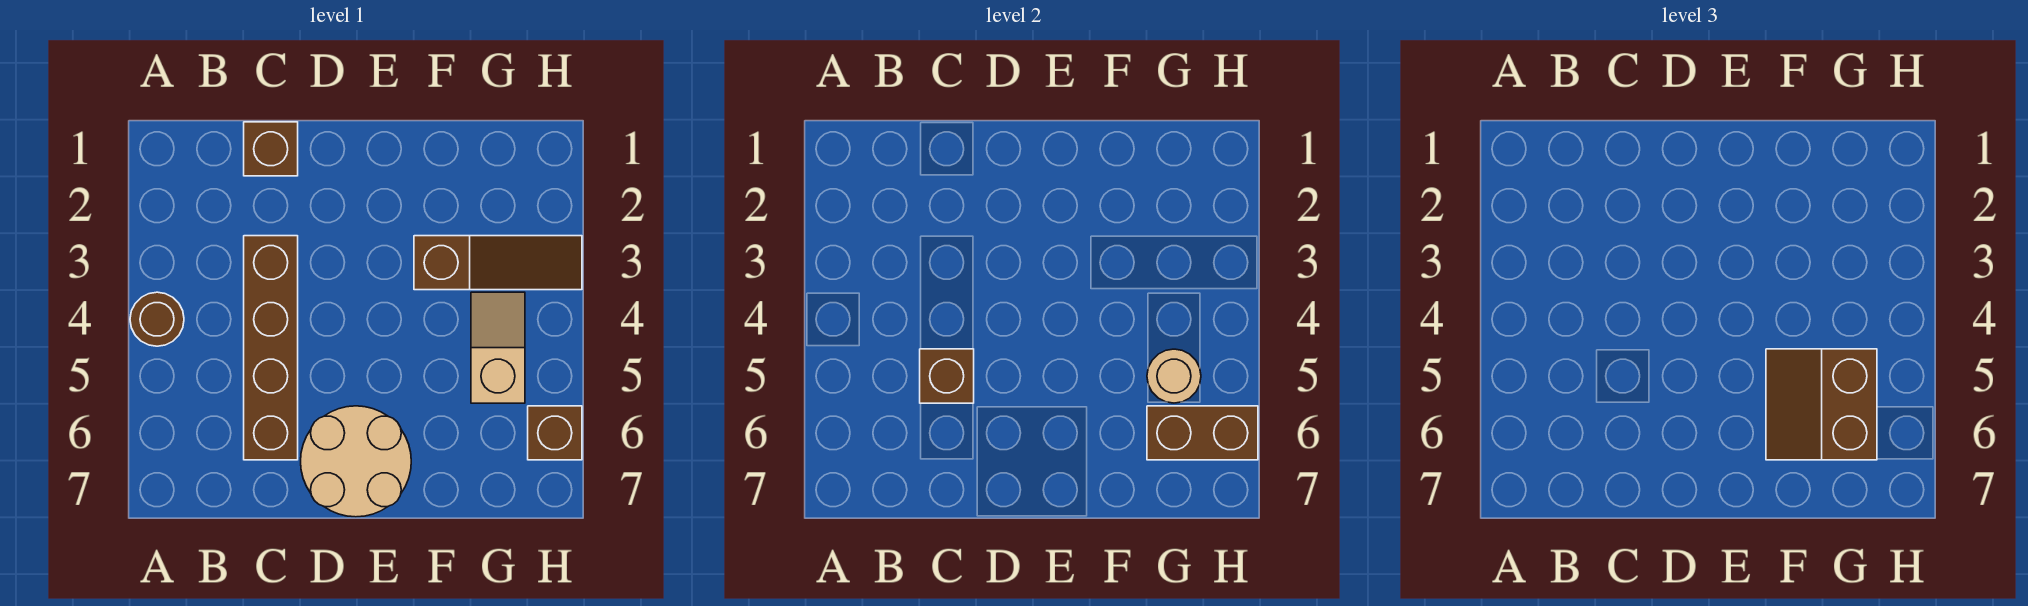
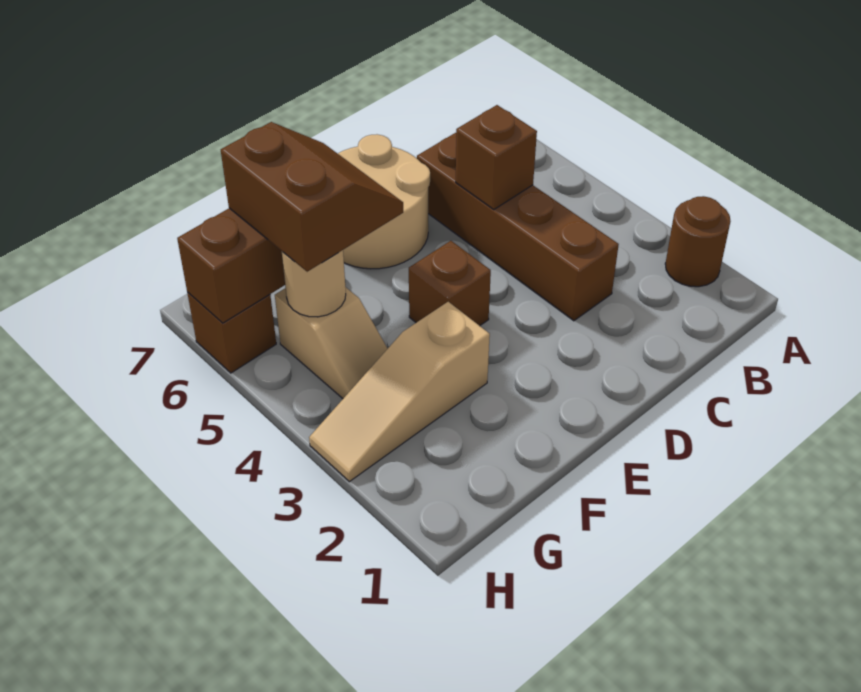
brown 1x1 round brick [130,292,184,346] -> brown 1x1 round brick moved to [665,196,731,287]
brown 1x1 brick [244,122,298,176] -> brown 1x1 brick moved to [409,241,491,326]
brown 1x3 slope [414,236,582,290] -> tan 1x3 slope [309,302,490,482]

